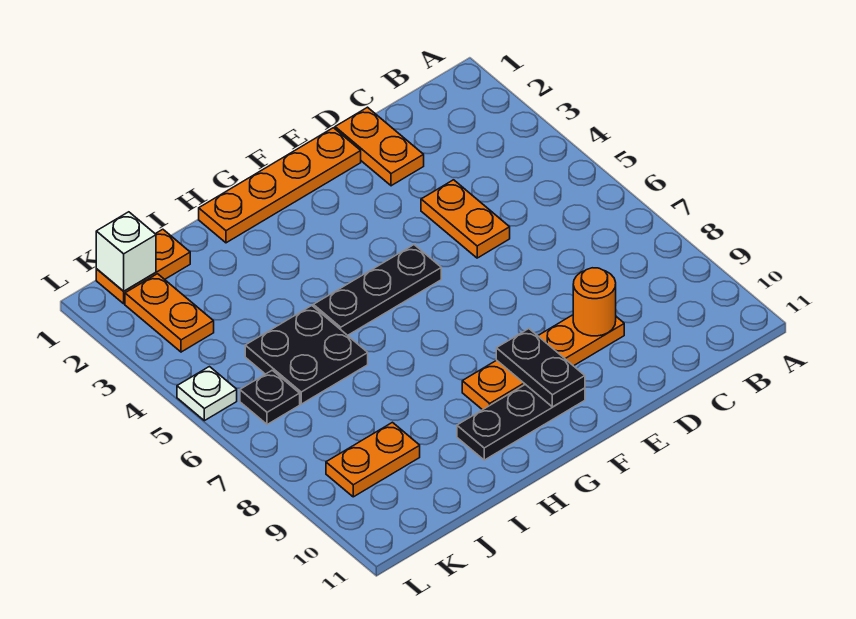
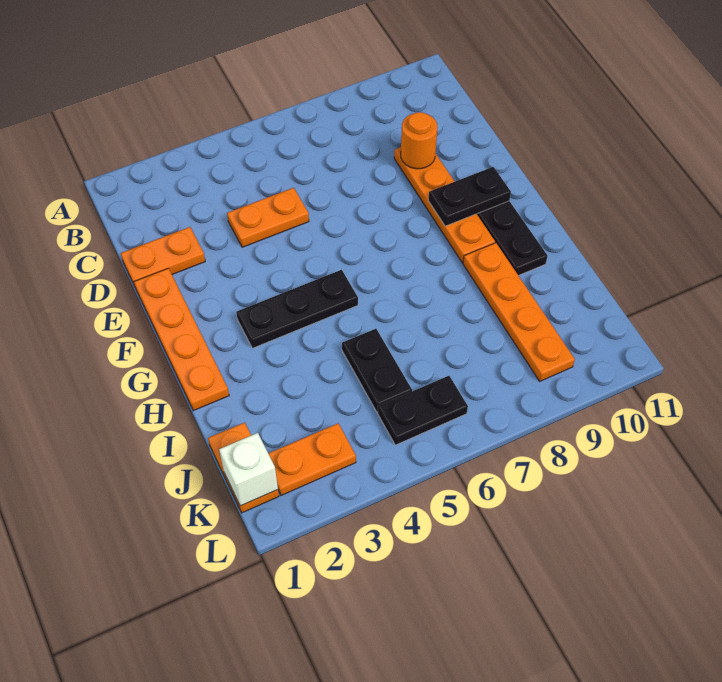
black 1x3 plate [313,245,441,335] -> black 1x3 plate turned to [236,270,358,348]
black 2x2 plate [245,306,368,404] -> black 1x2 plate [342,329,412,412]
orange 1x2 plate [326,422,420,497] -> orange 1x4 plate [463,243,575,381]
black 1x1 plate [240,370,300,424] -> black 1x2 plate [378,376,468,445]
white 1x1 plate [177,367,237,421] -> none

